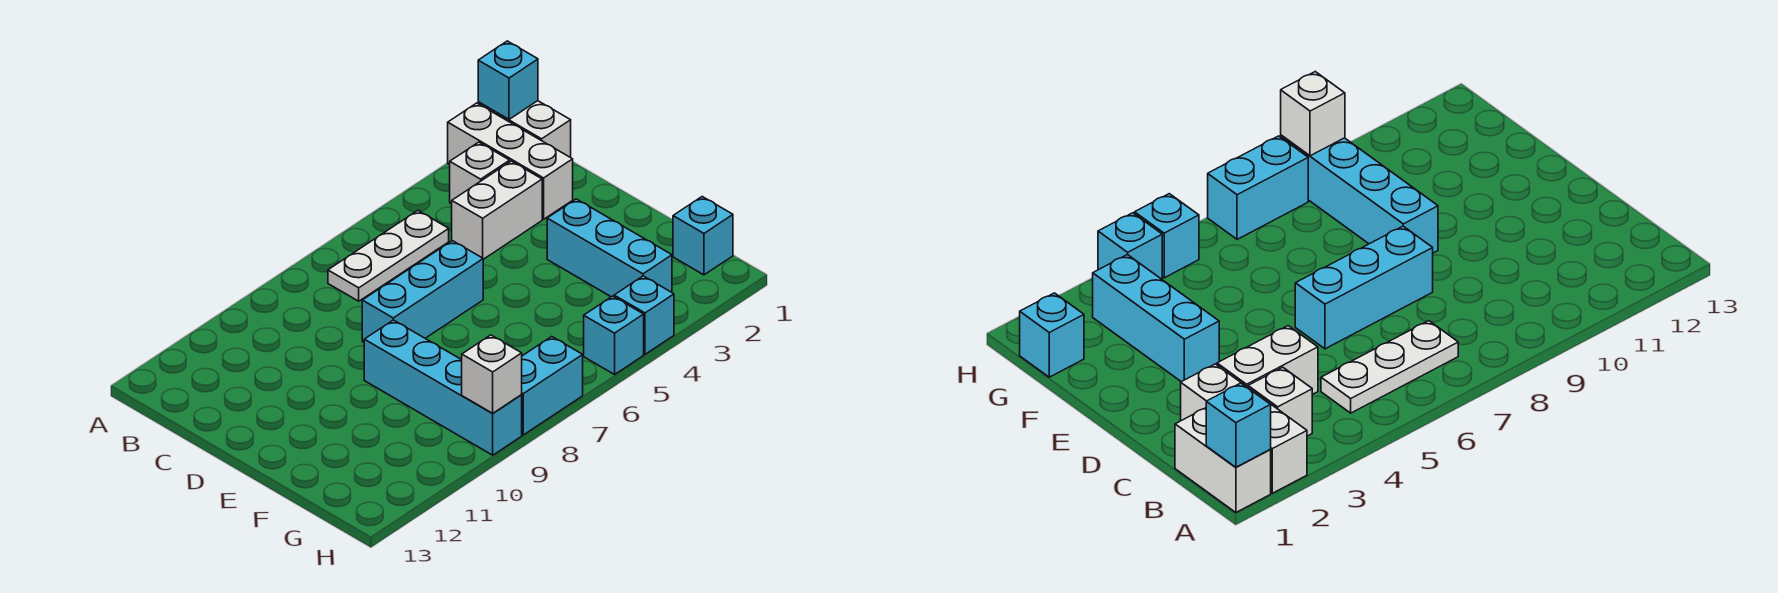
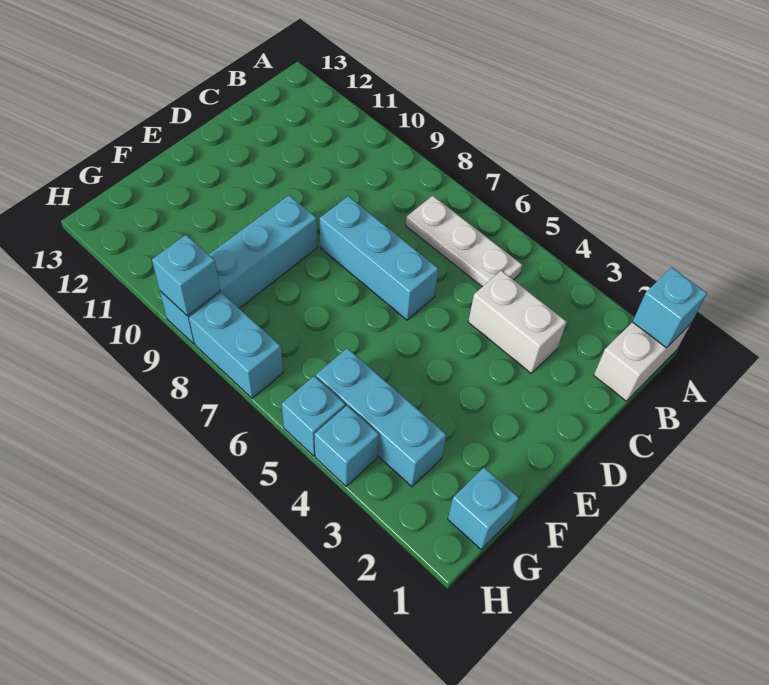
white 1x3 brick [448,103,573,219] -> none
white 1x1 brick [450,142,510,204] -> none
cyan 1x3 brick [547,199,672,297] -> cyan 1x3 brick turned to [316,348,447,487]
white 1x1 brick [462,335,522,413] -> cyan 1x1 brick [152,235,220,316]

